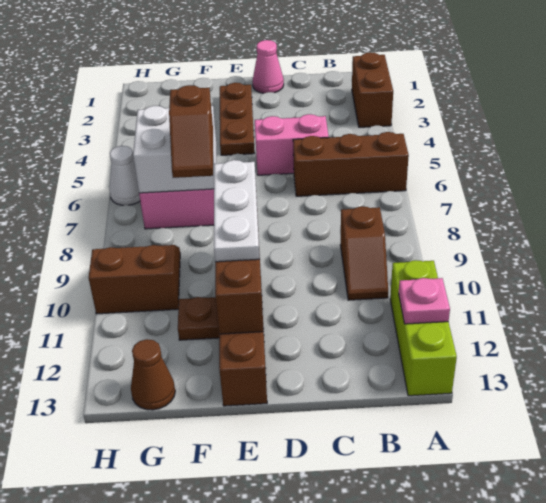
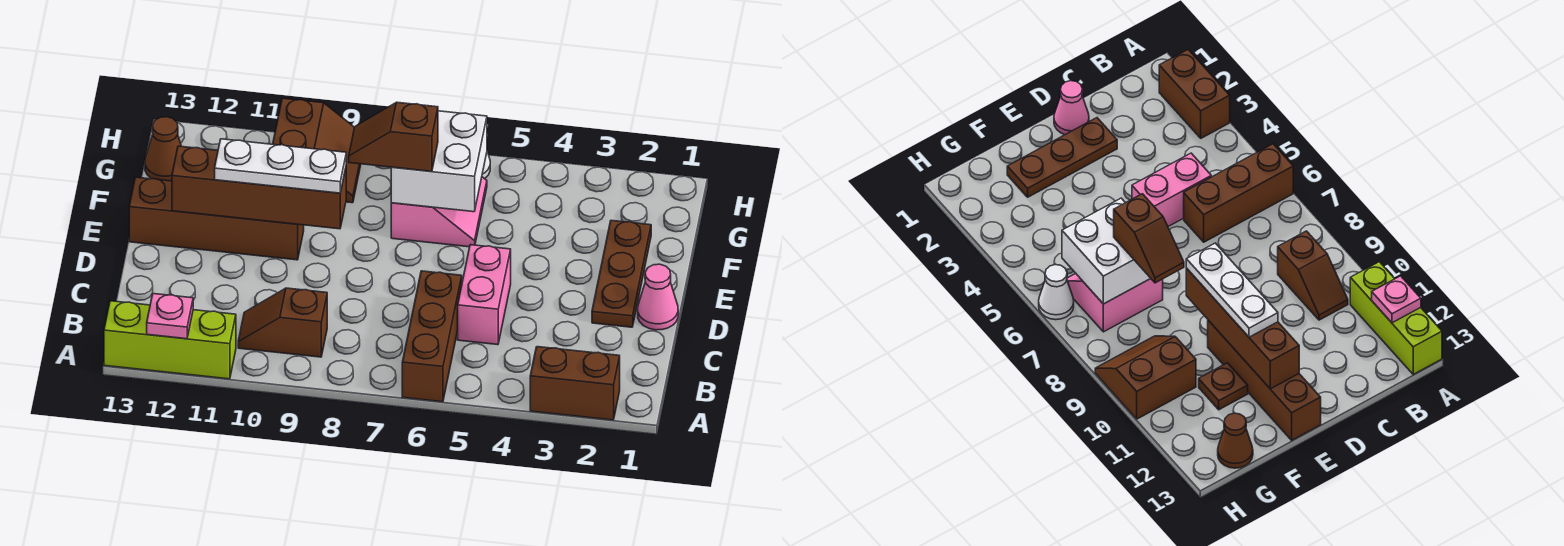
brown 1x3 plate [220,83,255,155] -> brown 1x3 plate turned to [592,220,651,327]

